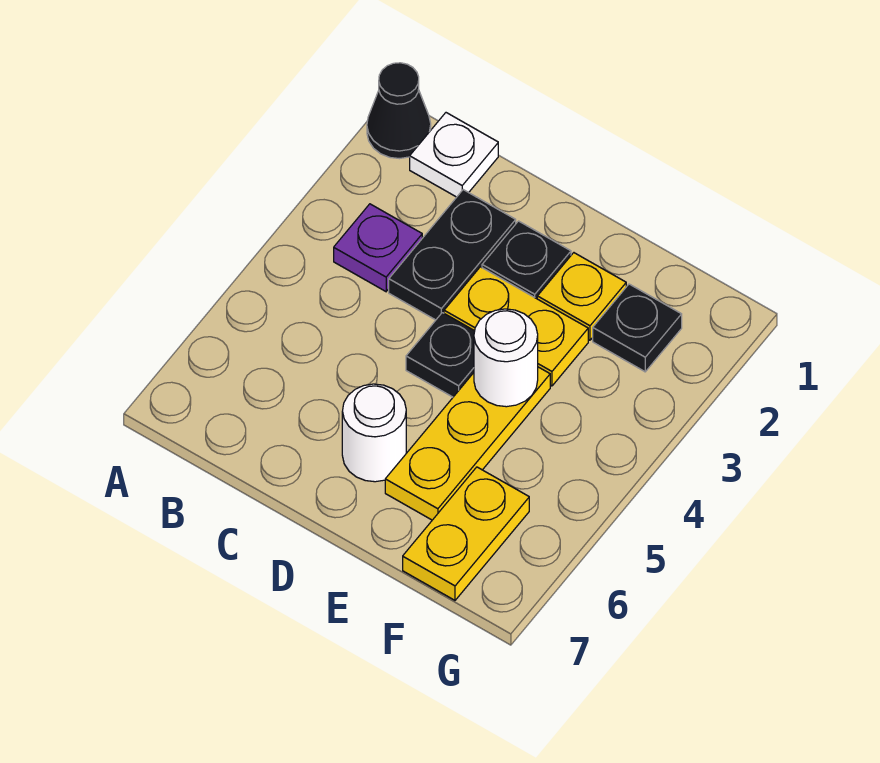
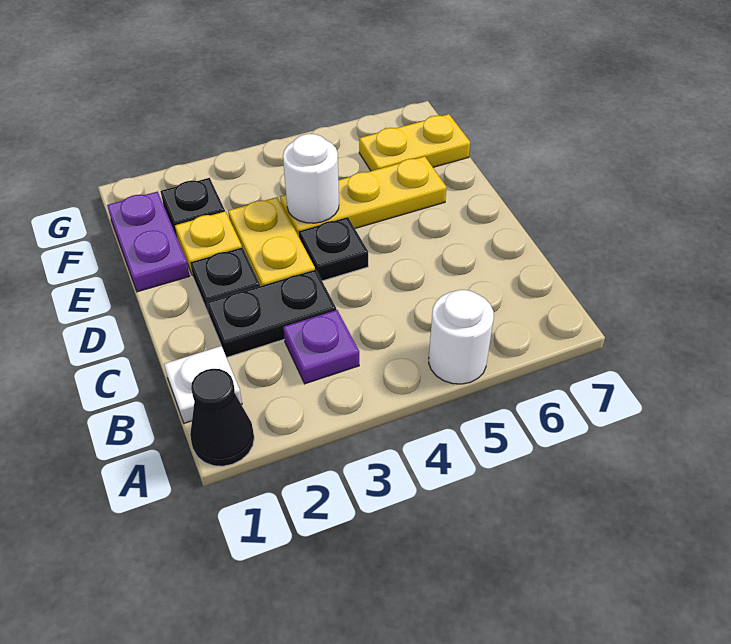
white 1x1 round brick [342,384,406,482] -> white 1x1 round brick moved to [429,290,494,384]
none -> purple 1x2 plate [107,192,190,292]

